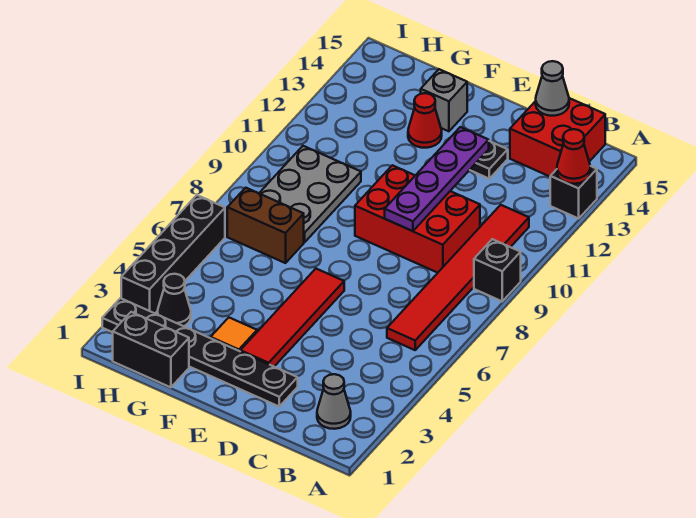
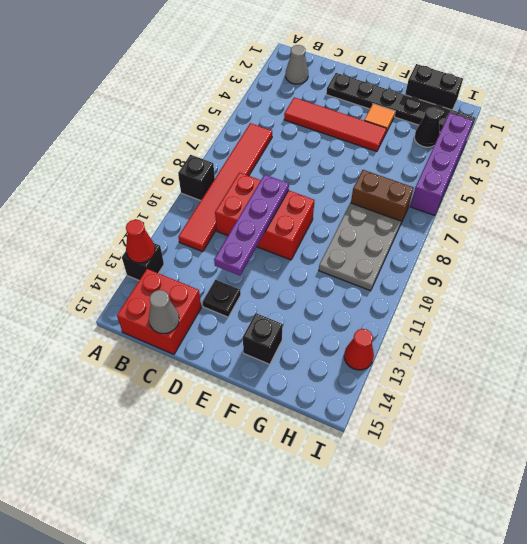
red 1x4 tile [240,269,344,366] -> red 1x4 tile turned to [284,97,387,151]
red 1x1 cone [408,93,442,148] -> red 1x1 cone moved to [344,329,374,370]
grey 1x1 brick [421,69,467,131] -> black 1x1 brick [243,313,283,364]
black 1x4 brick [121,195,225,313] -> purple 1x4 brick [410,113,473,216]

